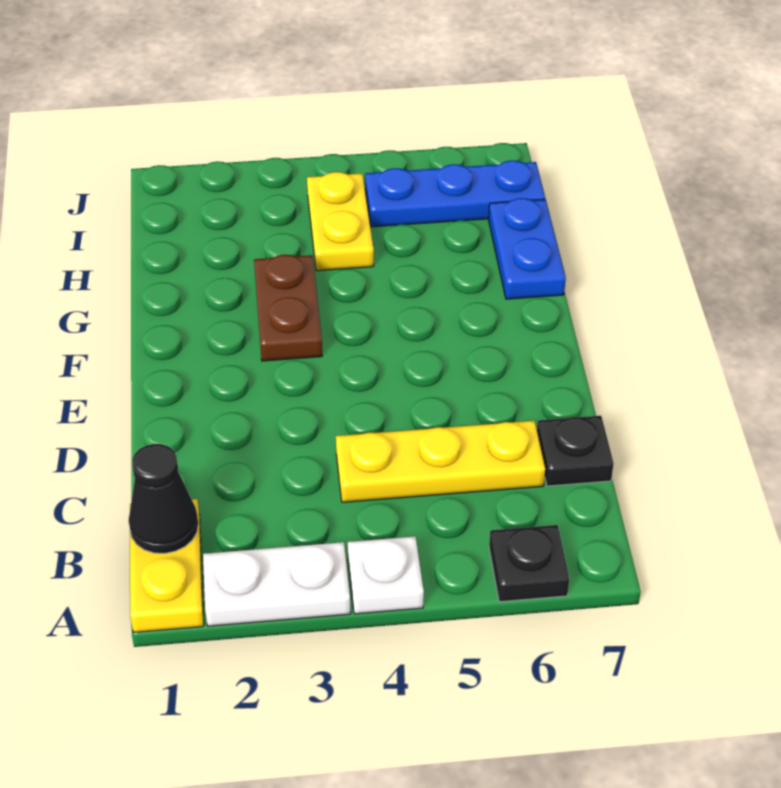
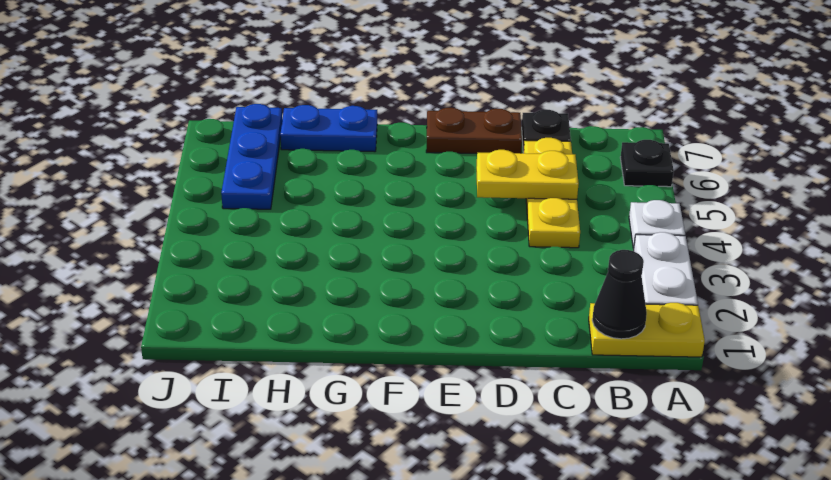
brown 1x2 plate [254,255,322,361] -> brown 1x2 plate moved to [426,108,522,153]
yellow 1x2 plate [307,172,374,271] -> yellow 1x2 plate moved to [476,150,579,199]

